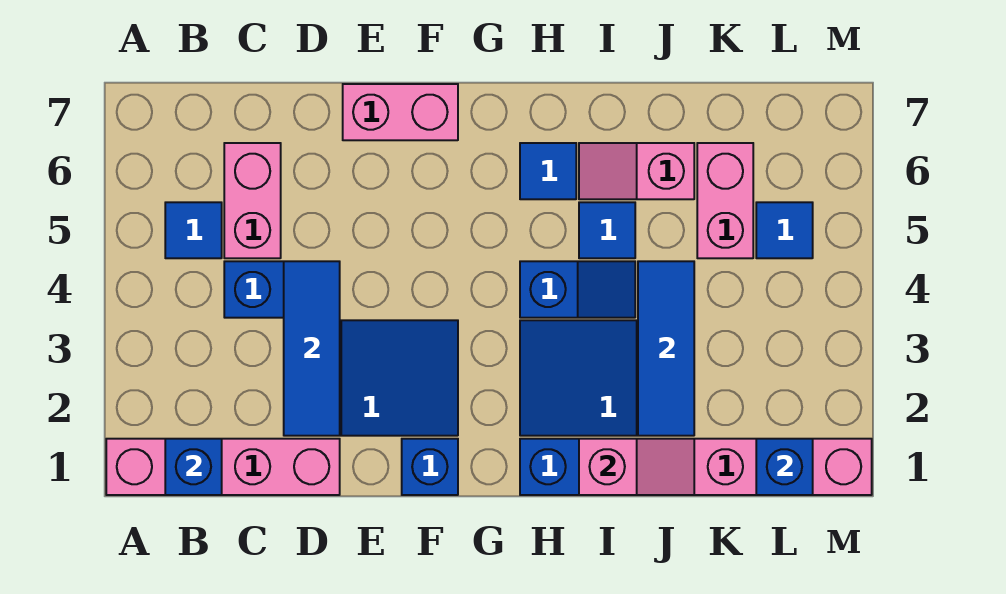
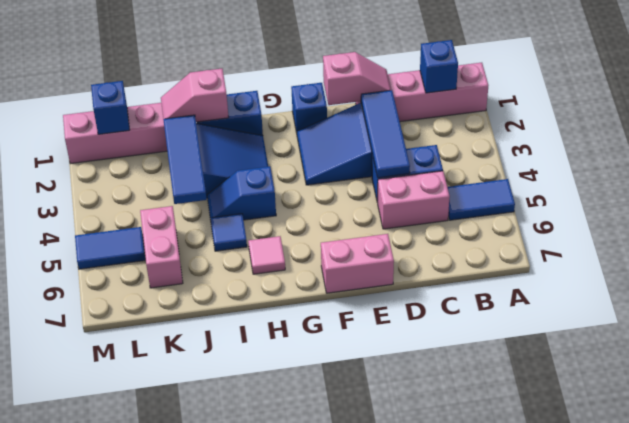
blue 1x1 tile [165,202,222,258] -> blue 1x2 tile [447,179,515,220]
pink 1x2 brick [224,143,281,258] -> pink 1x2 brick turned to [377,171,450,229]
blue 1x1 tile [520,143,576,199] -> pink 1x1 tile [248,236,285,274]
pink 1x2 slope [579,143,694,199] -> pink 1x2 slope moved to [323,52,391,105]
blue 1x1 tile [756,202,813,258] -> blue 1x2 tile [75,227,145,269]

